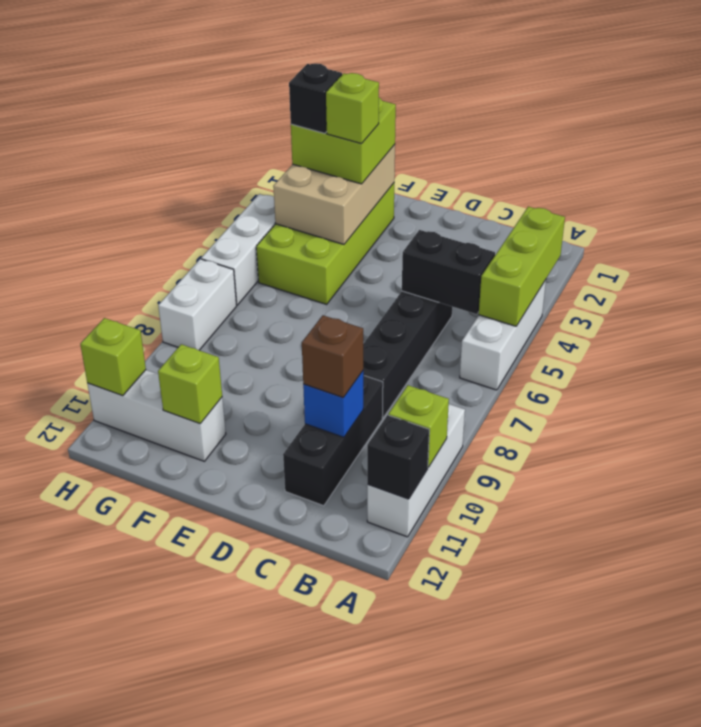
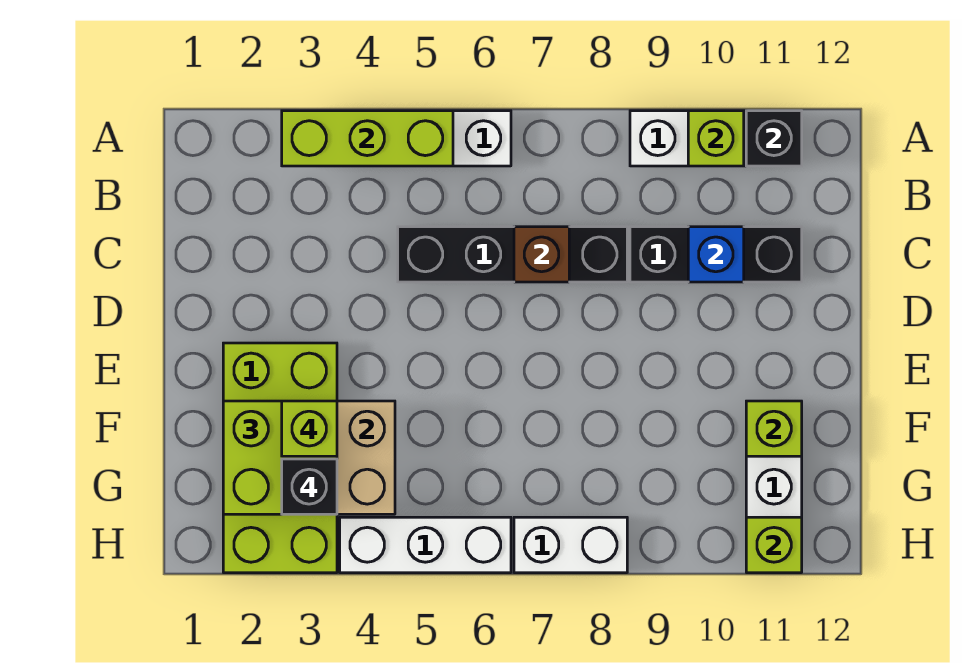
black 1x2 brick [402,230,495,314] -> none
brown 1x1 brick [302,315,363,397] -> brown 1x1 brick moved to [514,227,569,282]
lime 2x4 brick [256,183,394,304] -> lime 2x4 brick turned to [223,343,337,573]

